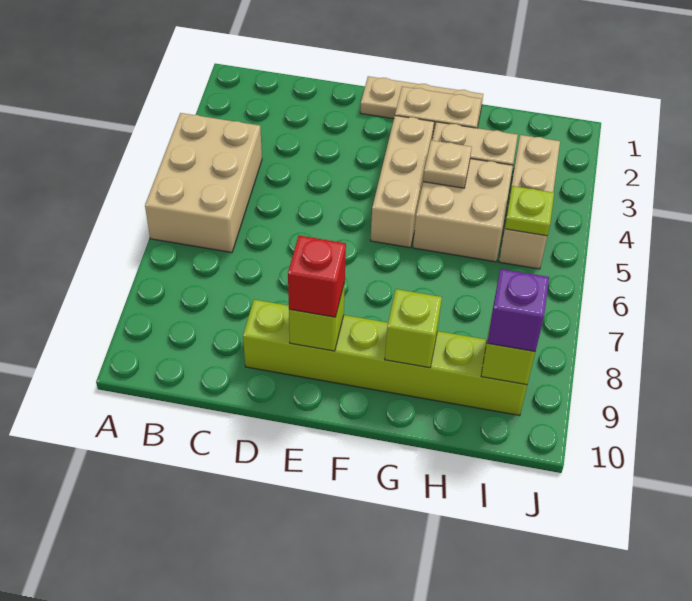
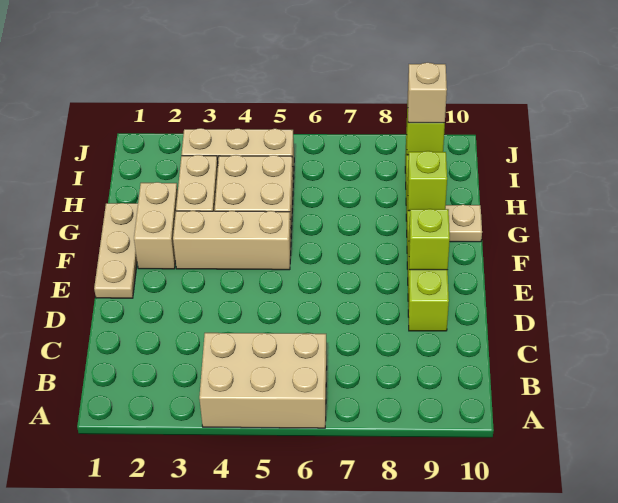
red 1x1 brick [288,236,346,317] -> none
tan 1x1 plate [423,140,472,188] -> tan 1x1 plate moved to [445,205,482,242]
lime 1x1 plate [505,186,554,236] -> none
purple 1x1 brick [487,269,549,352] -> tan 1x1 brick [408,63,447,123]

